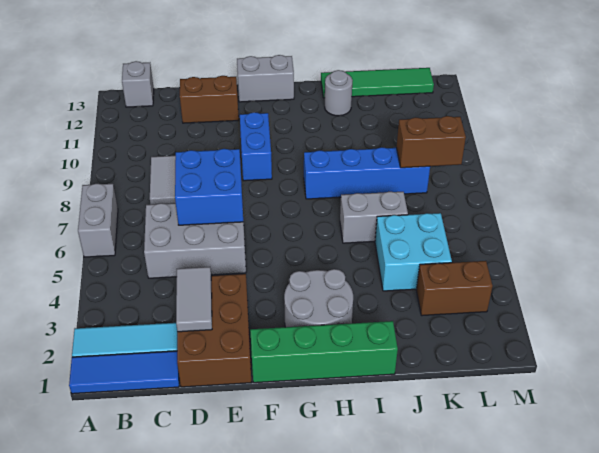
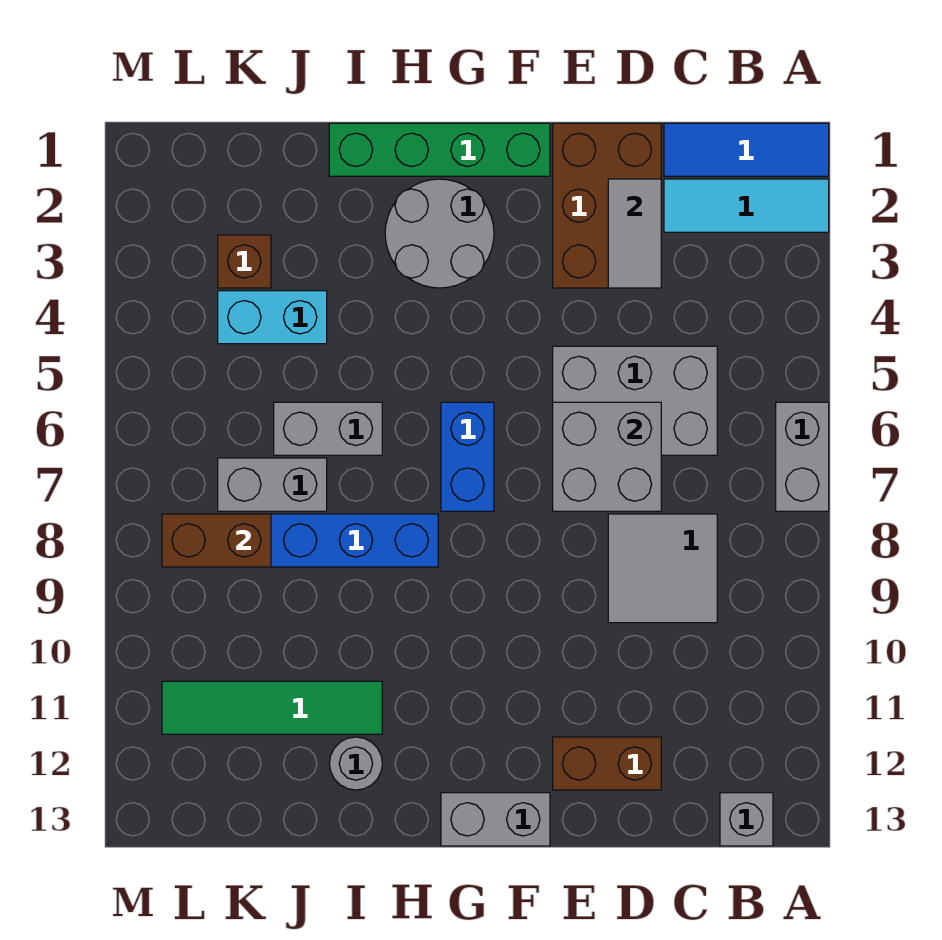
blue 2x2 brick [175,149,243,225] -> grey 2x2 brick [553,402,661,511]
blue 1x2 brick [240,112,272,181] -> blue 1x2 brick moved to [441,402,494,511]
green 1x4 tile [321,68,434,98] -> green 1x4 tile moved to [162,681,382,734]
cyan 2x2 brick [375,213,452,291] -> cyan 1x2 brick [218,291,327,344]
none -> grey 1x2 brick [218,458,327,511]
brown 1x2 brick [416,261,493,316] -> brown 1x1 brick [218,235,271,288]

